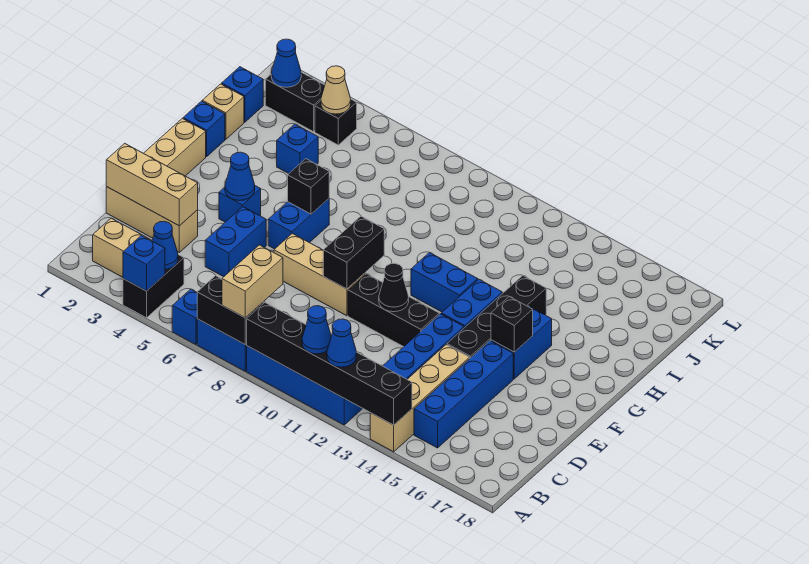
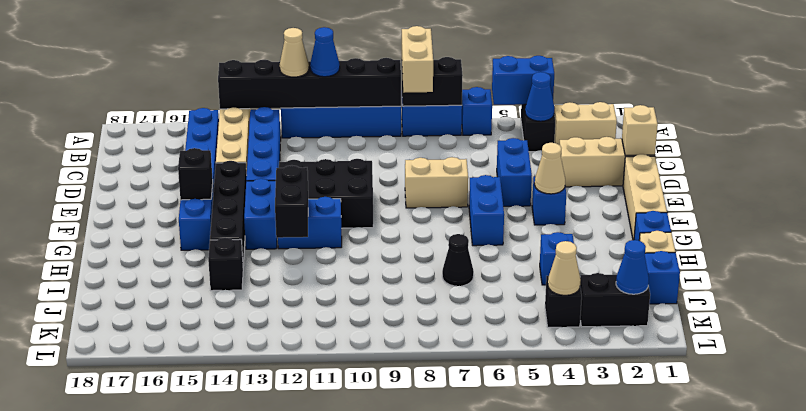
blue 1x1 brick [123,235,165,291] -> blue 1x2 brick [492,56,554,105]
blue 1x1 cone [327,319,357,367] -> tan 1x1 cone [280,28,309,77]
tan 1x3 brick [106,143,198,226] -> tan 1x1 brick [622,105,658,155]
tan 1x3 brick [274,233,365,316] -> tan 1x2 brick [405,157,468,208]
black 1x2 brick [323,216,384,289] -> black 1x2 brick moved to [275,165,308,238]
black 1x3 brick [348,274,439,347] -> black 2x3 brick [279,159,373,228]
black 1x1 cone [379,263,409,312] -> black 1x1 cone moved to [442,234,474,286]
blue 1x1 cone [225,152,255,201] -> tan 1x1 cone [535,143,565,194]
black 1x1 brick [288,159,329,214] -> black 1x1 brick moved to [208,238,243,291]

